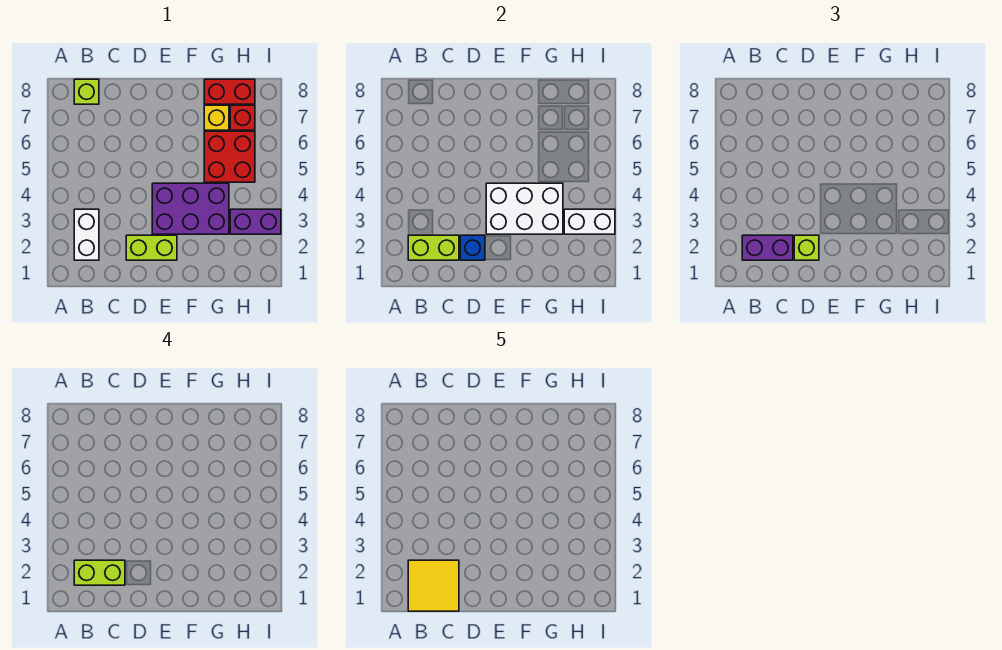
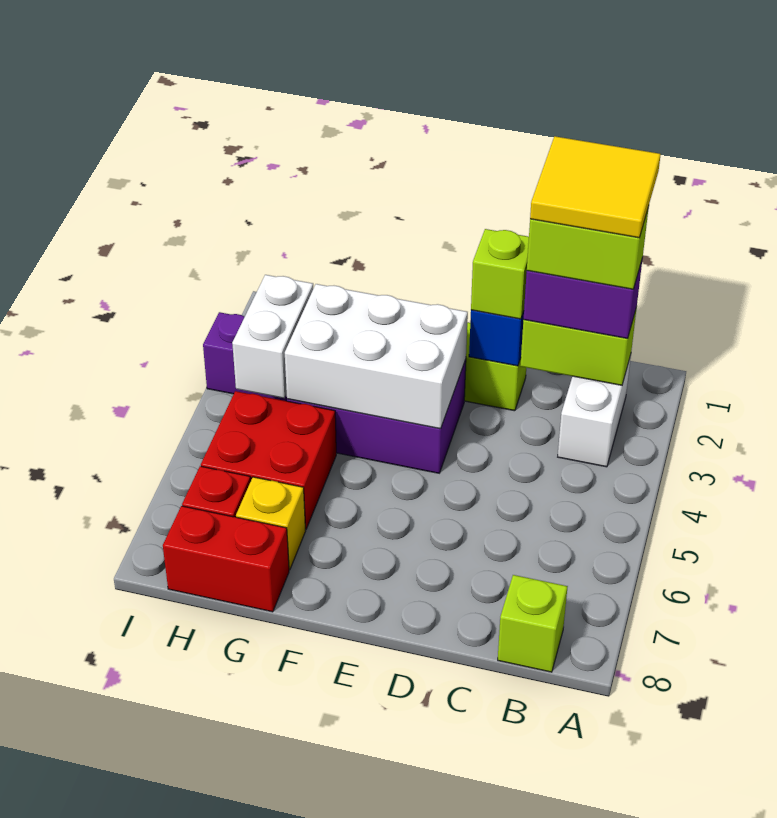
white 1x2 brick [564,209,615,234] -> white 1x2 brick turned to [232,275,313,398]

